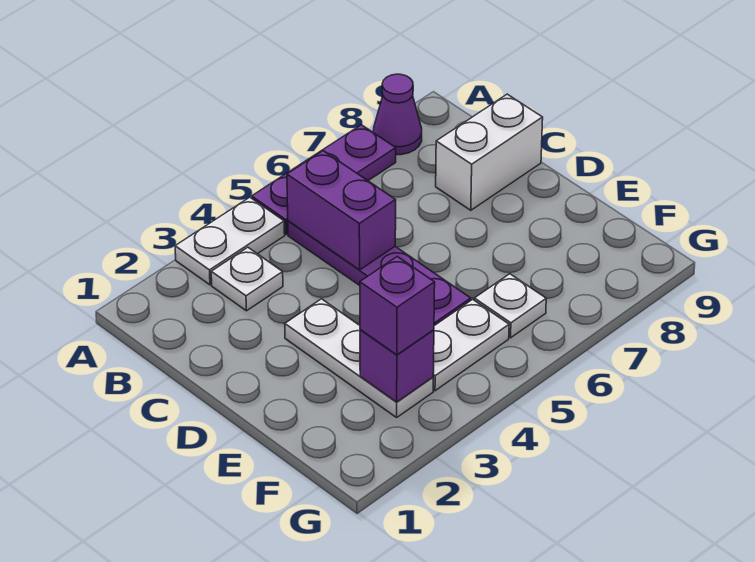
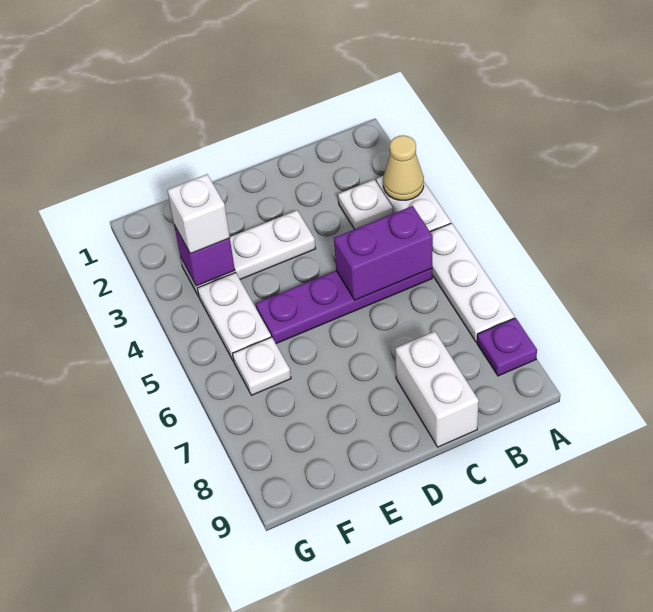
none -> tan 1x1 cone [383,135,424,200]
purple 1x3 plate [252,125,396,234] -> white 1x3 plate [430,223,515,342]
purple 1x1 cone [374,74,422,155] -> purple 1x1 plate [477,318,537,376]
purple 1x1 brick [360,256,435,355] -> white 1x1 brick [167,174,230,254]

